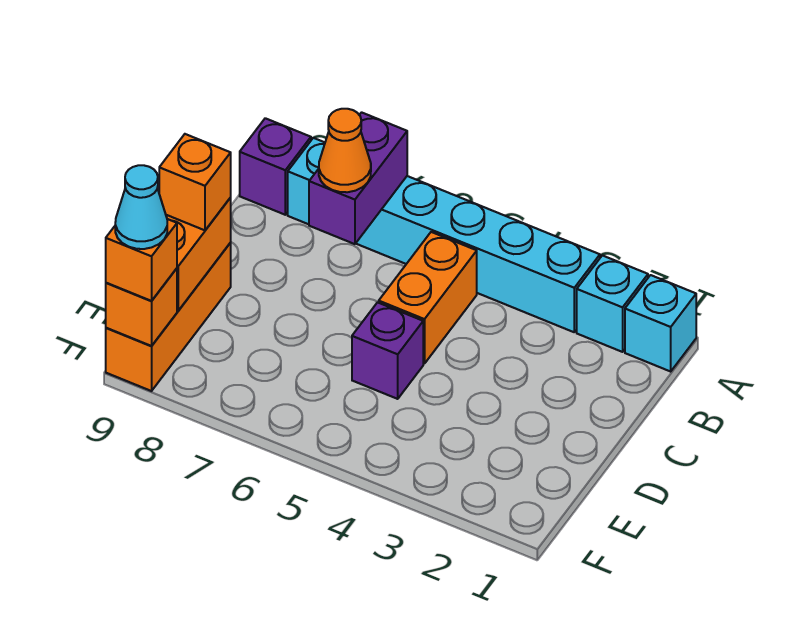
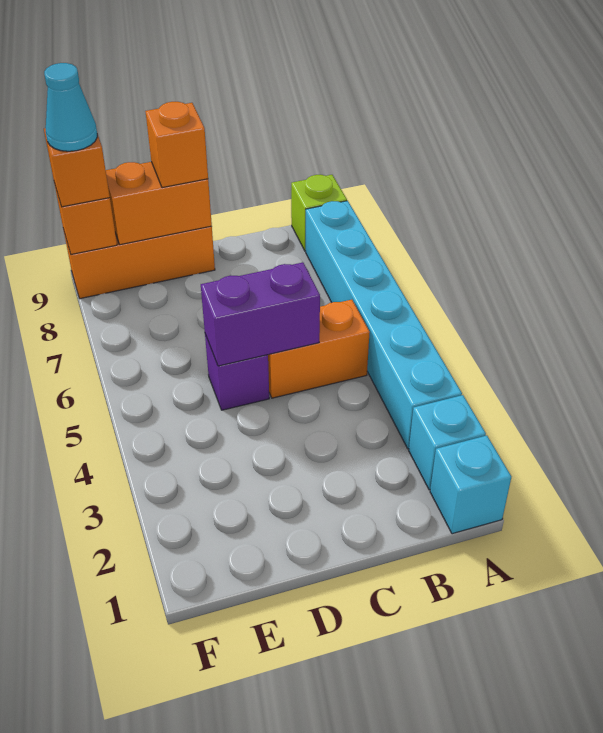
purple 1x2 brick [309,112,407,244] -> purple 1x2 brick moved to [201,262,320,366]
purple 1x1 brick [240,118,311,215] -> lime 1x1 brick [291,175,347,251]
orange 1x1 cone [319,109,371,192] -> none

